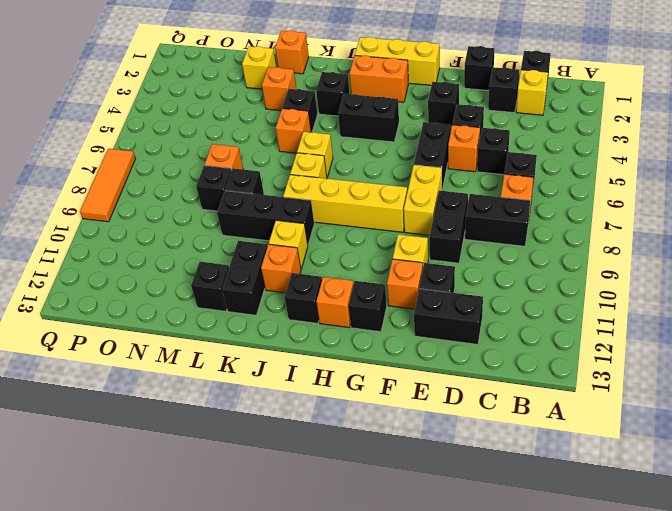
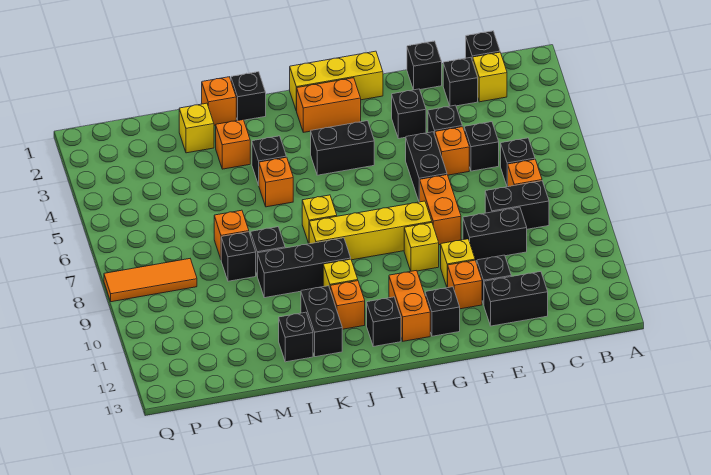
black 1x2 brick [430,191,468,263] -> black 1x2 brick turned to [463,207,527,261]
yellow 1x2 brick [404,165,442,235] -> orange 1x2 brick [420,175,461,245]
orange 1x1 brick [316,277,354,328] -> orange 1x2 brick [389,271,430,341]
black 1x1 brick [316,72,350,116] -> black 1x1 brick moved to [231,72,266,120]
yellow 1x1 brick [297,132,333,177] -> yellow 1x1 brick moved to [404,223,439,271]
orange 1x3 tile [80,149,136,222] -> orange 1x3 tile turned to [104,259,197,302]

